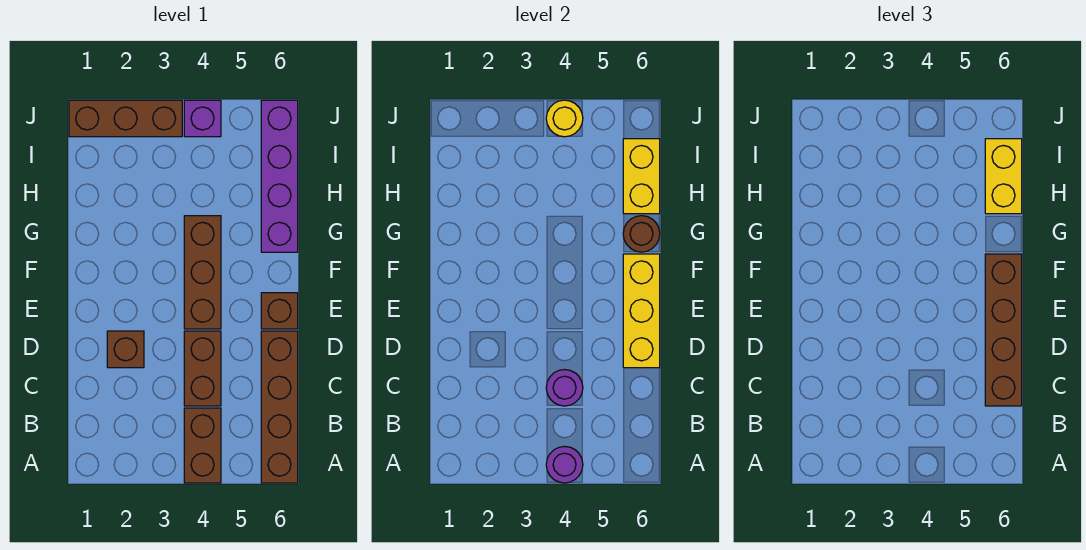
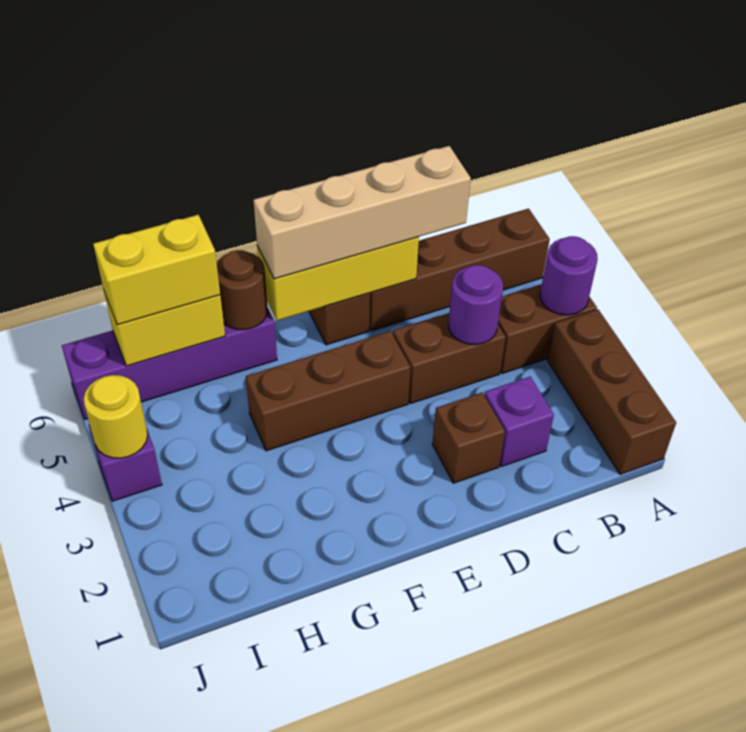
none -> purple 1x1 brick [484,377,554,467]
brown 1x4 brick [985,254,1022,406] -> tan 1x4 brick [253,146,471,279]
brown 1x3 brick [69,100,182,137] -> brown 1x3 brick moved to [548,309,676,474]

